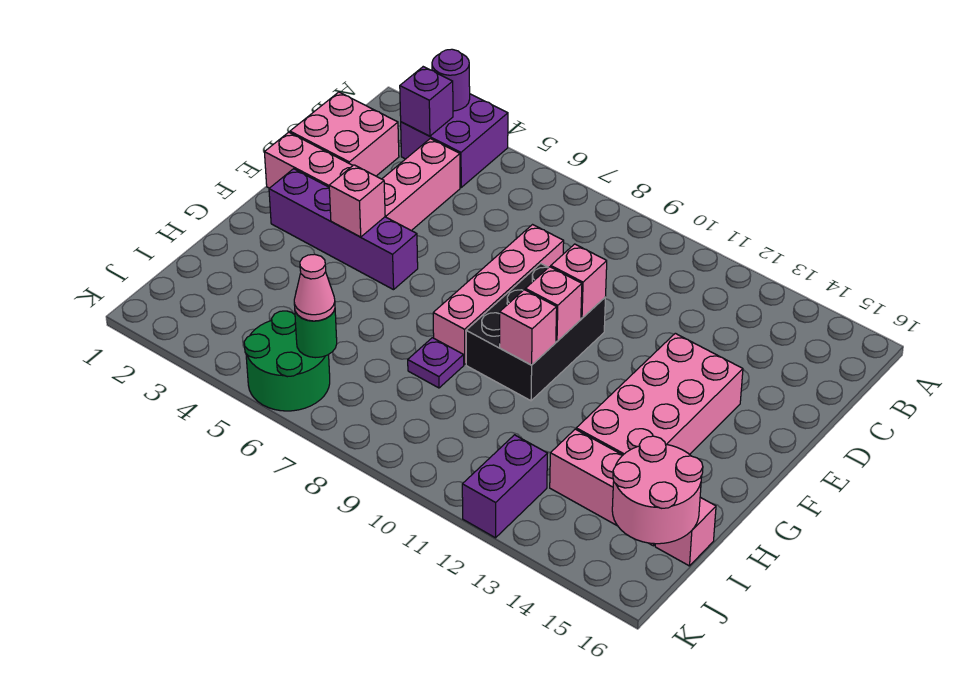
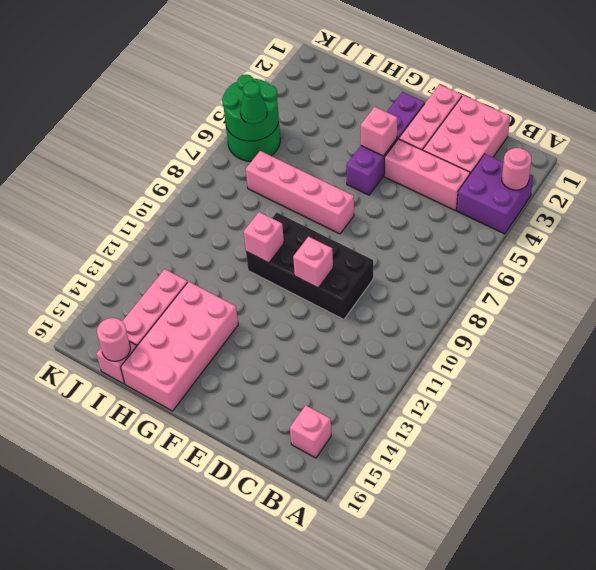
purple 1x1 round brick [432,49,470,111] -> pink 1x1 round brick [502,148,531,190]
purple 1x1 brick [400,67,453,136] -> none
pink 2x2 brick [290,92,399,176] -> pink 2x3 brick [423,95,510,174]
pink 1x4 brick [433,225,564,364] -> pink 1x4 brick moved to [246,151,354,234]
black 2x3 brick [466,263,606,401] -> black 2x4 brick [246,212,373,320]
pink 2x4 brick [576,333,743,455] -> pink 2x4 brick turned to [121,282,238,411]
pink 1x1 brick [525,267,582,341] -> pink 1x1 brick moved to [290,405,331,458]
purple 1x1 plate [408,338,464,388] -> none
pink 2x2 round brick [612,436,703,544] -> pink 1x1 round brick [97,318,130,361]
green 1x1 round brick [295,309,337,358] -> green 2x2 round brick [222,74,279,141]
pink 1x1 cone [294,254,335,321] -> green 1x1 cone [240,81,267,124]
purple 1x2 brick [462,435,548,538] -> none

